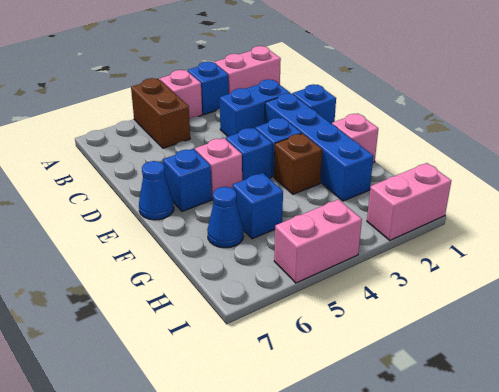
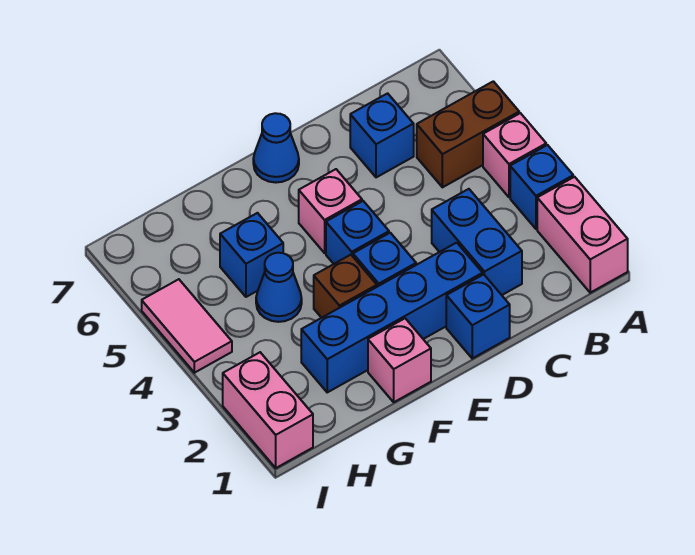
blue 1x1 brick [163,149,212,211] -> blue 1x1 brick moved to [350,93,414,177]
blue 1x1 cone [207,187,244,248] -> blue 1x1 cone moved to [256,253,302,322]
pink 1x2 brick [274,199,362,283] -> pink 1x2 tile [142,279,232,373]

